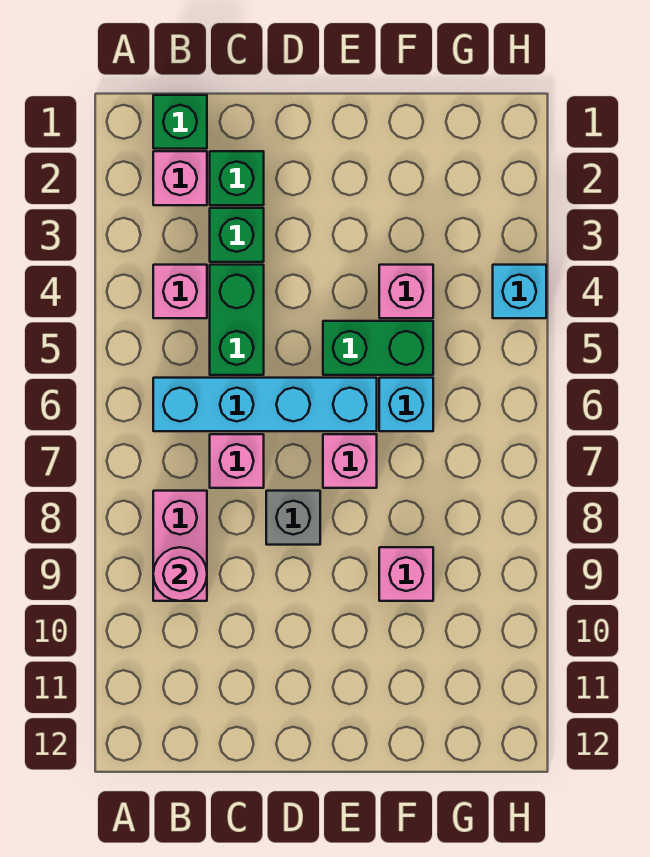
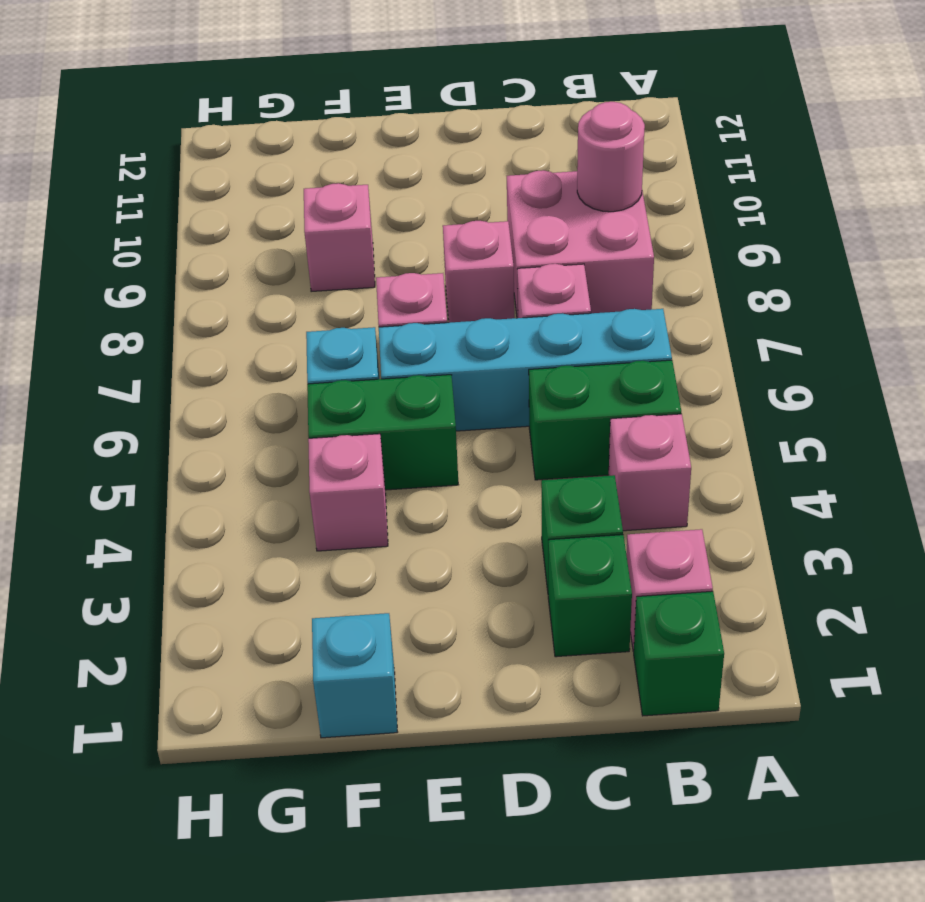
pink 1x2 brick [153,491,207,601] -> pink 2x2 brick [507,170,654,318]
green 1x2 brick [210,265,264,375] -> green 1x2 brick turned to [529,360,681,480]
grey 1x1 brick [266,491,320,545] -> pink 1x1 brick [443,221,514,323]
cyan 1x1 brick [493,265,546,318] -> cyan 1x1 brick moved to [312,613,397,738]

